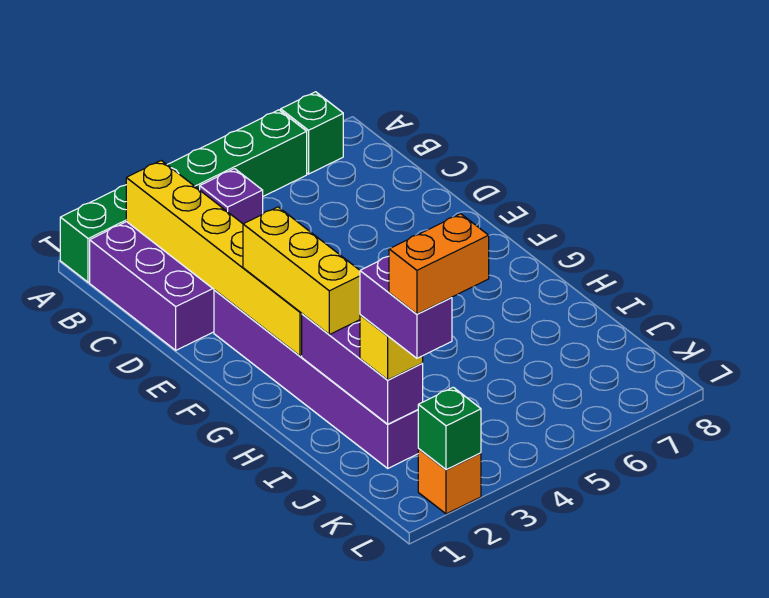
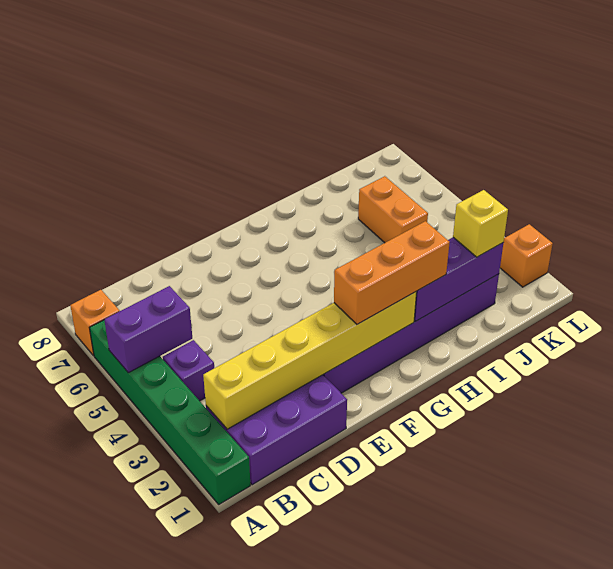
green 1x1 brick [281,92,343,174] -> orange 1x1 brick [70,290,119,356]
yellow 1x3 brick [243,207,360,335] -> orange 1x3 brick [334,221,450,324]
purple 1x2 brick [360,256,452,358] -> purple 1x2 brick moved to [104,286,192,373]
orange 1x2 brick [389,214,489,314] -> orange 1x2 brick moved to [358,176,428,243]
green 1x1 brick [418,387,481,470] -> none

